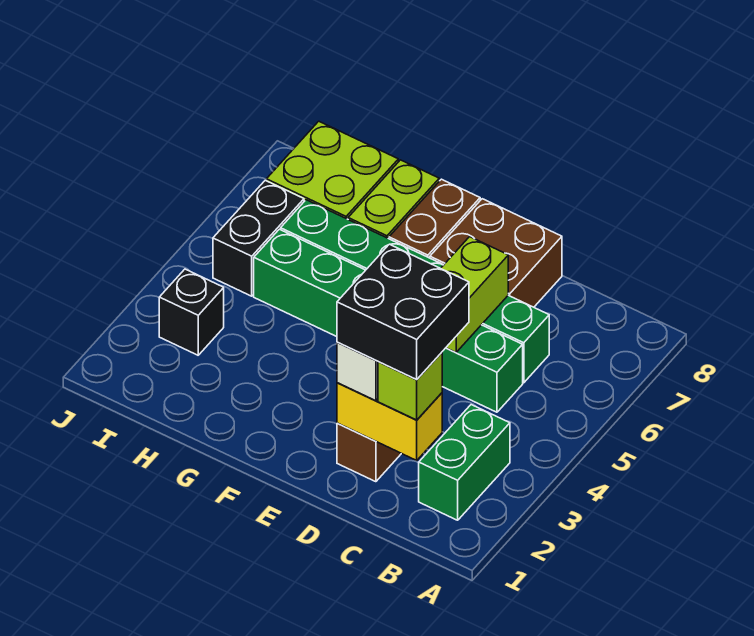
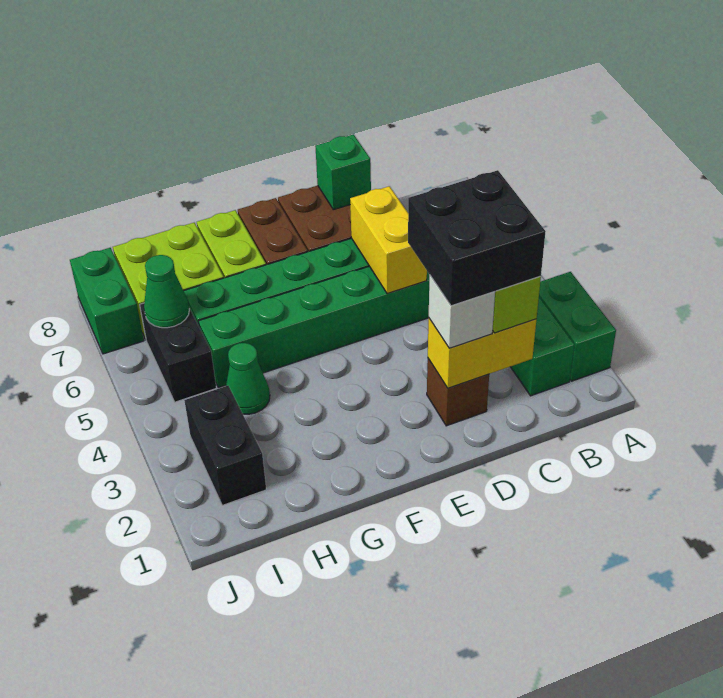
none -> green 1x2 brick [539,272,616,381]
lime 1x2 brick [441,237,508,353] -> yellow 1x2 brick [350,186,427,294]
none -> green 1x1 brick [315,134,371,210]
none -> green 1x1 cone [226,343,270,414]
black 1x1 brick [159,269,224,355] -> black 1x2 brick [184,386,266,506]
none -> green 1x1 cone [144,255,189,328]
none -> green 1x2 brick [70,248,144,354]

